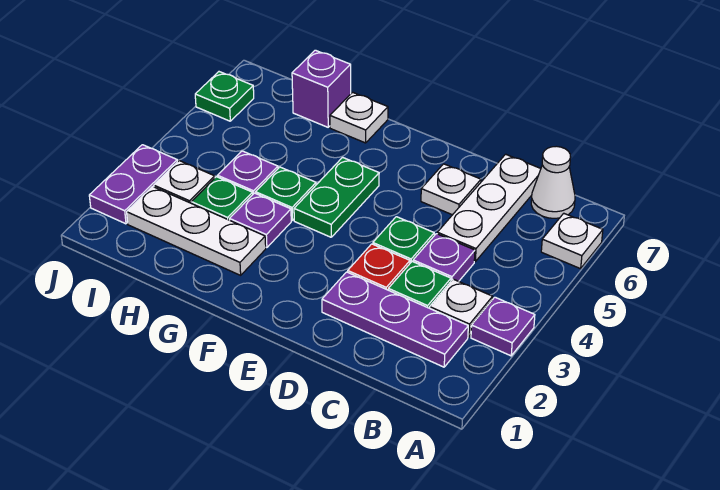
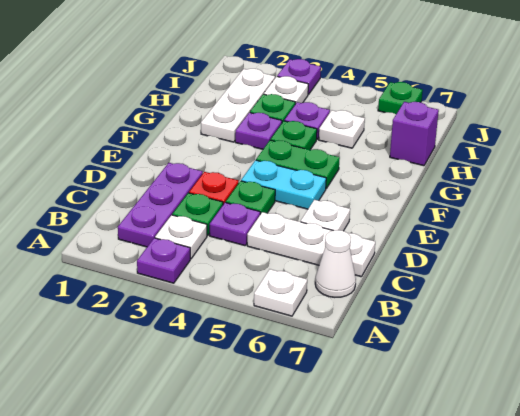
none -> cyan 1x2 plate [241,160,326,209]
white 1x1 plate [330,92,388,143] -> white 1x1 plate moved to [319,110,365,148]
purple 1x2 plate [89,145,177,224] -> purple 1x1 plate [277,59,321,95]

